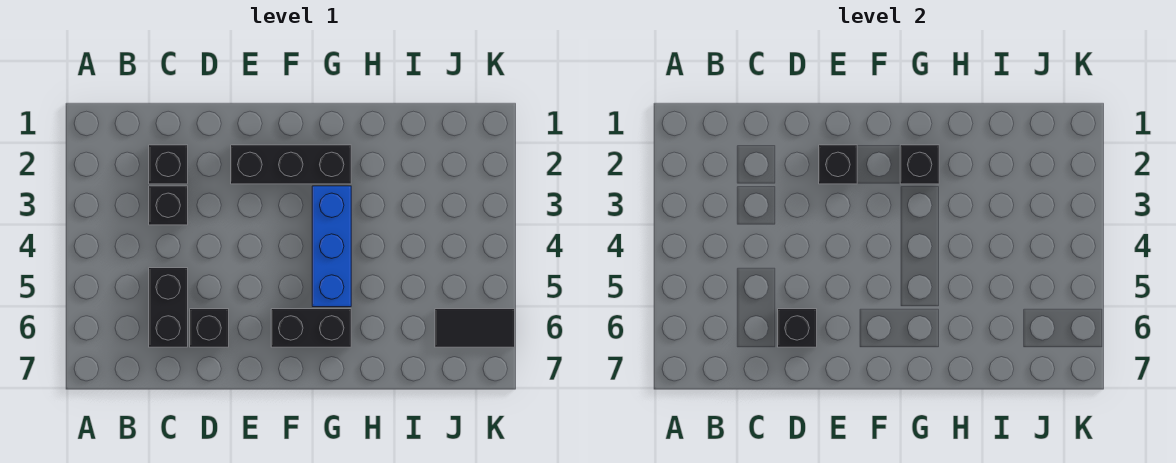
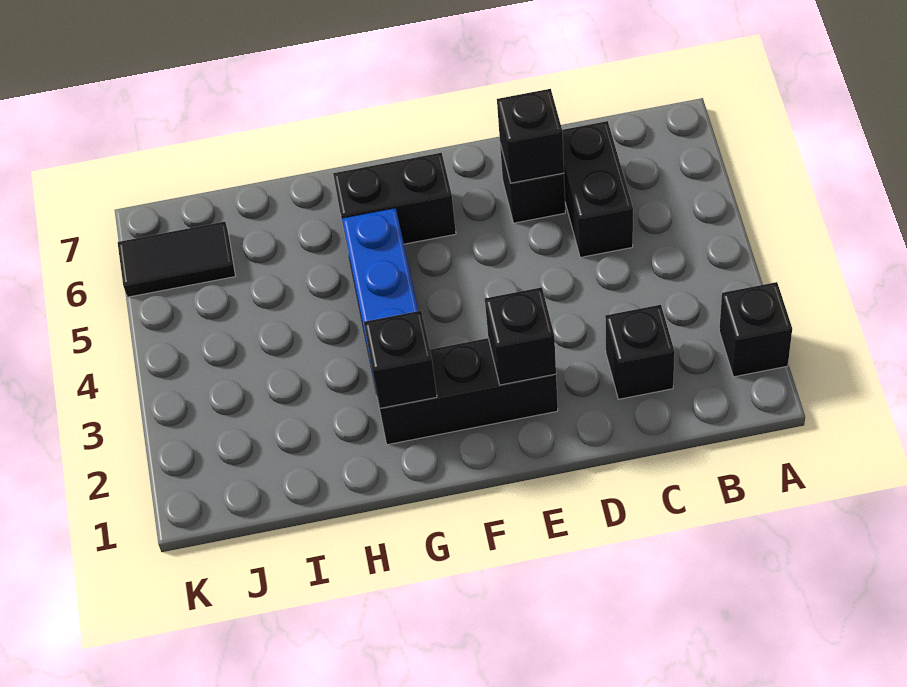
black 1x1 brick [149,186,188,225] -> black 1x1 brick moved to [719,282,792,377]

